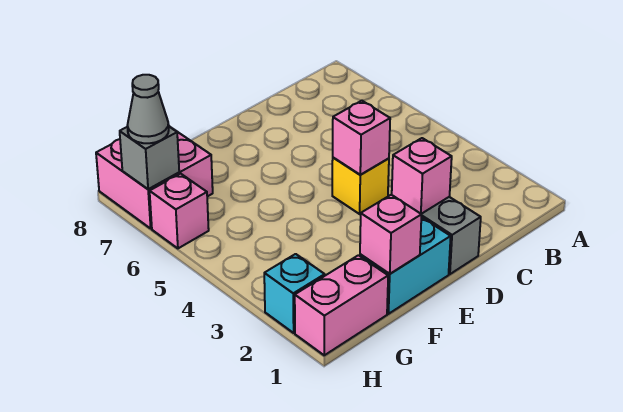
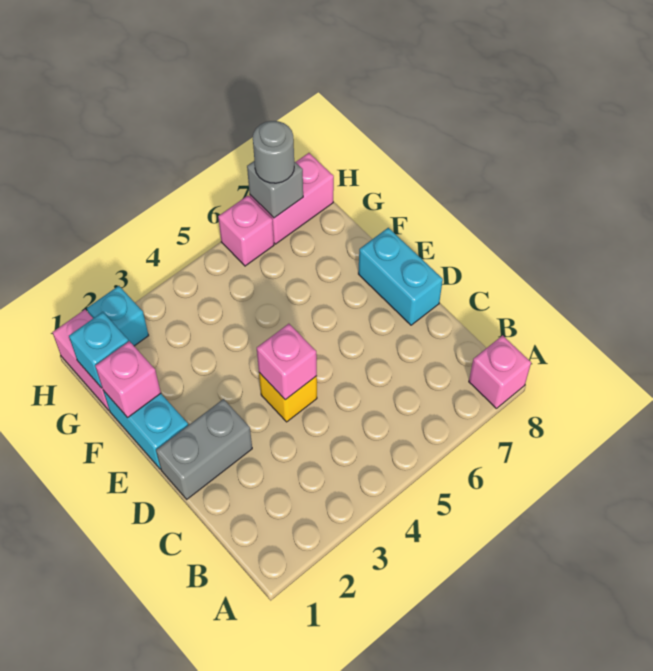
pink 1x1 brick [392,138,452,214] -> pink 1x1 brick moved to [469,335,531,409]
none -> cyan 1x2 brick [358,228,443,325]
none -> cyan 1x1 brick [69,312,129,388]
pink 2x2 brick [96,126,213,228] -> pink 1x2 brick [250,153,334,244]
grey 1x1 cone [127,75,169,143] -> grey 1x1 round brick [253,121,294,183]

